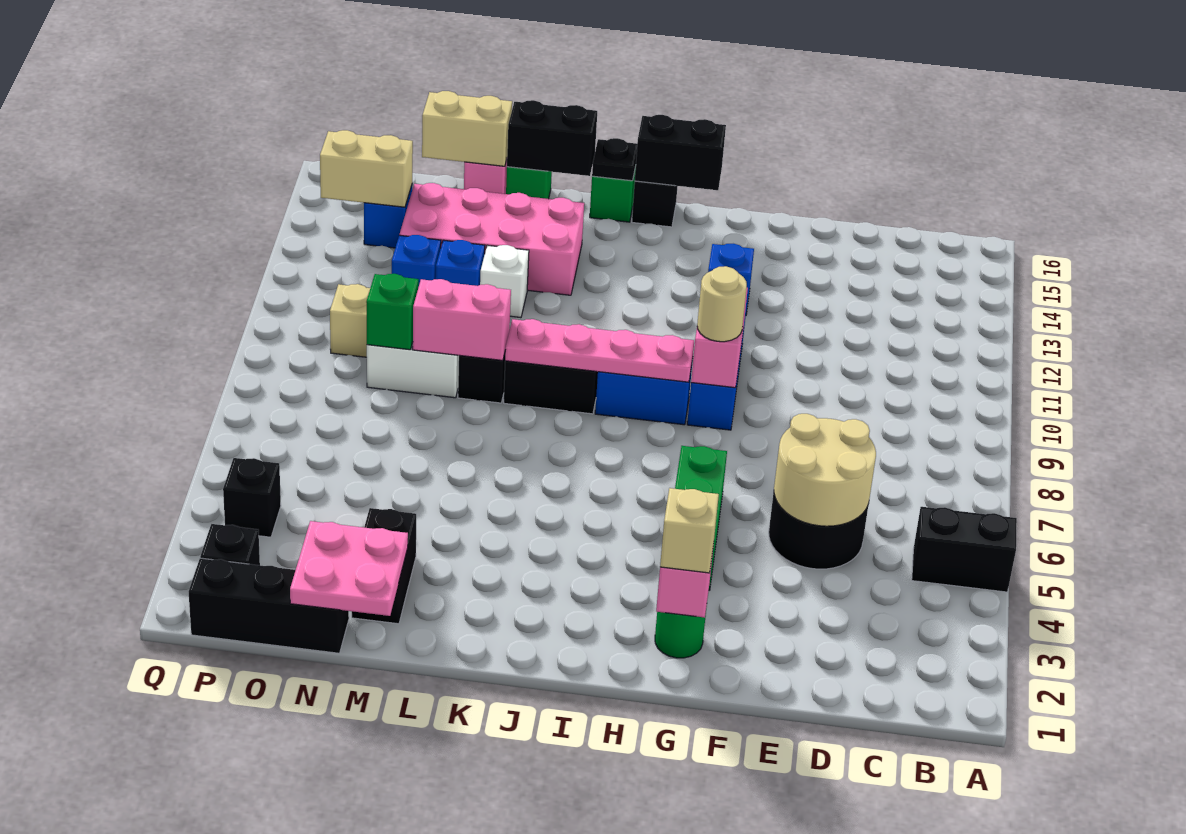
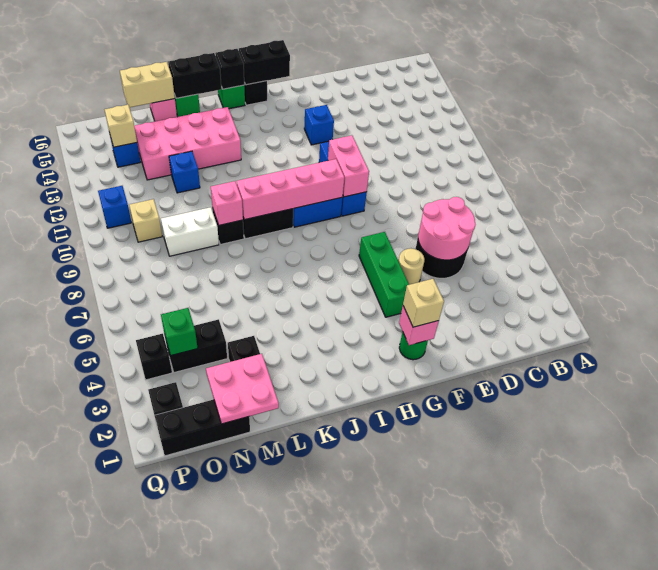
black 1x2 brick [912,507,1017,592] -> black 1x2 brick moved to [165,319,227,373]
tan 2x2 round brick [774,414,876,526] -> pink 2x2 round brick [418,197,475,260]
tan 1x1 round brick [697,266,747,342] -> tan 1x1 round brick moved to [399,249,424,285]
pink 1x4 plate [505,319,694,382] -> pink 1x4 brick [237,159,344,220]
black 1x1 plate [592,138,637,181] -> black 1x1 brick [215,49,244,89]
pink 1x2 brick [413,279,511,360] -> pink 1x1 brick [211,181,243,225]
white 1x1 brick [480,245,529,318] -> none
green 1x1 brick [366,274,419,350] -> green 1x1 brick moved to [161,308,198,356]
blue 1x1 brick [392,235,441,284] -> blue 1x1 brick moved to [98,186,131,228]
tan 1x2 brick [320,130,413,207] -> tan 1x1 brick [105,104,137,147]

